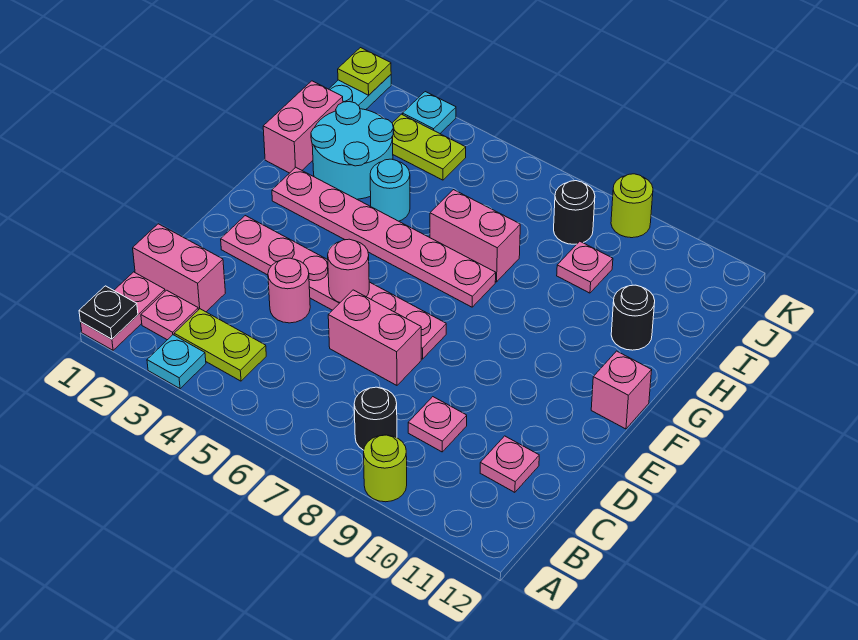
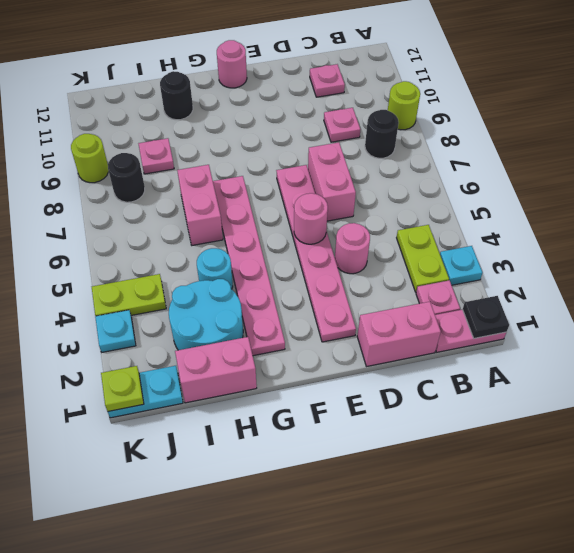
pink 1x2 brick [133,224,225,312] -> pink 1x2 brick turned to [357,302,441,367]
pink 1x1 brick [591,351,652,429] -> pink 1x1 round brick [217,40,247,88]
lime 1x2 plate [392,114,466,180] -> lime 1x2 plate turned to [92,274,166,316]

